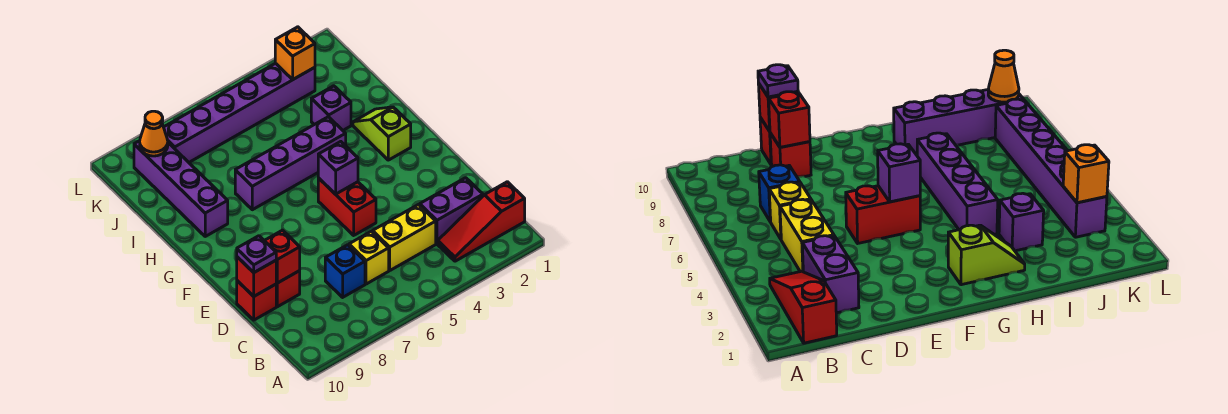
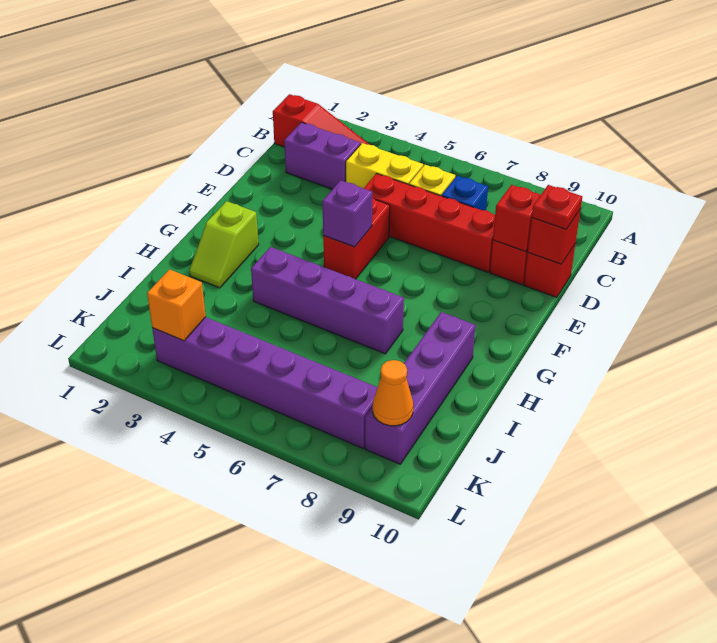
none -> red 1x4 brick [364,174,495,272]
purple 1x1 plate [237,236,276,272] -> red 1x1 plate [532,185,582,229]
purple 1x1 brick [311,86,351,130] -> none

